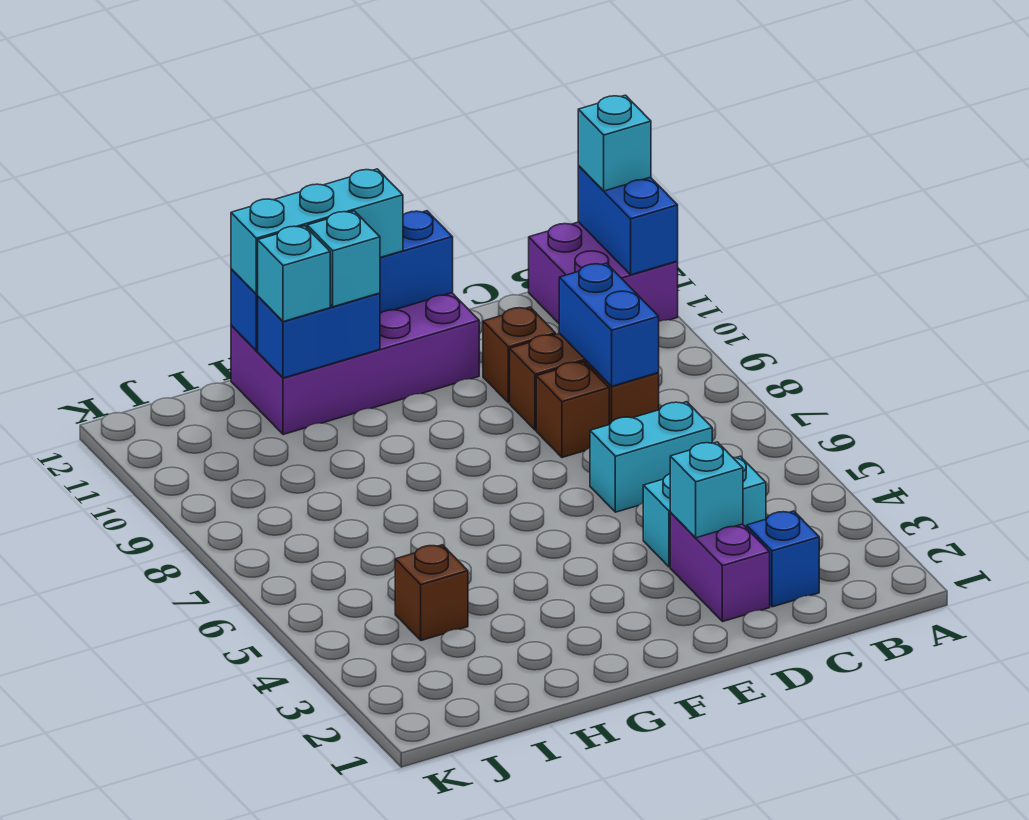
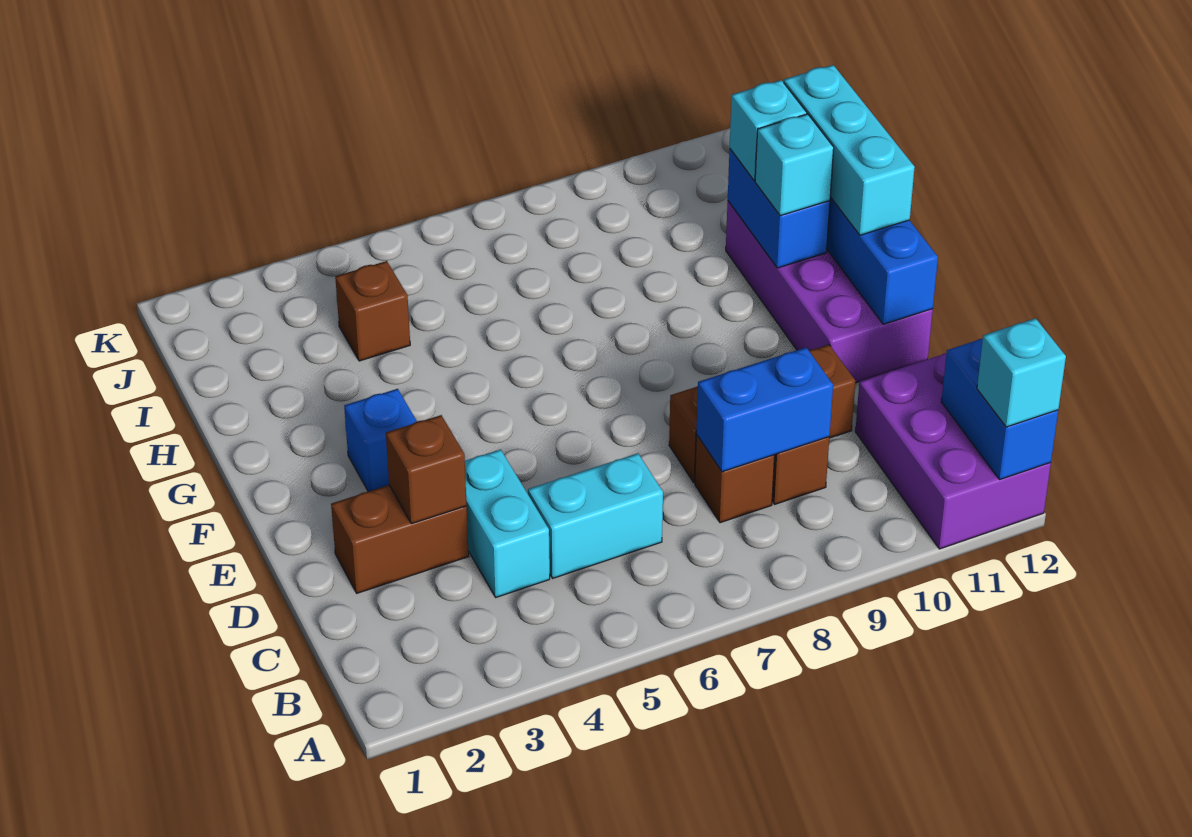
purple 2x2 brick [529,222,678,323] -> purple 2x3 brick [855,353,1051,549]
blue 1x2 brick [578,166,678,275] -> blue 1x2 brick turned to [941,339,1058,479]
blue 1x1 brick [747,511,819,607] -> blue 1x1 brick moved to [344,389,417,492]
cyan 1x2 brick [590,402,712,512] -> cyan 1x2 brick turned to [528,453,663,578]
purple 1x2 brick [670,513,770,622] -> brown 1x2 brick [331,485,469,593]
cyan 1x1 brick [670,442,743,538] -> brown 1x1 brick [386,415,467,524]

